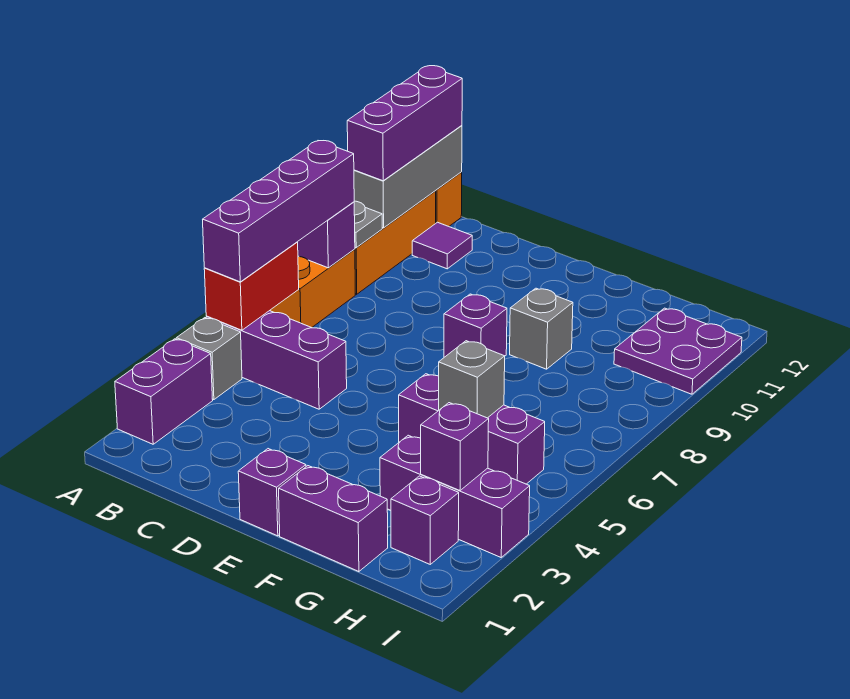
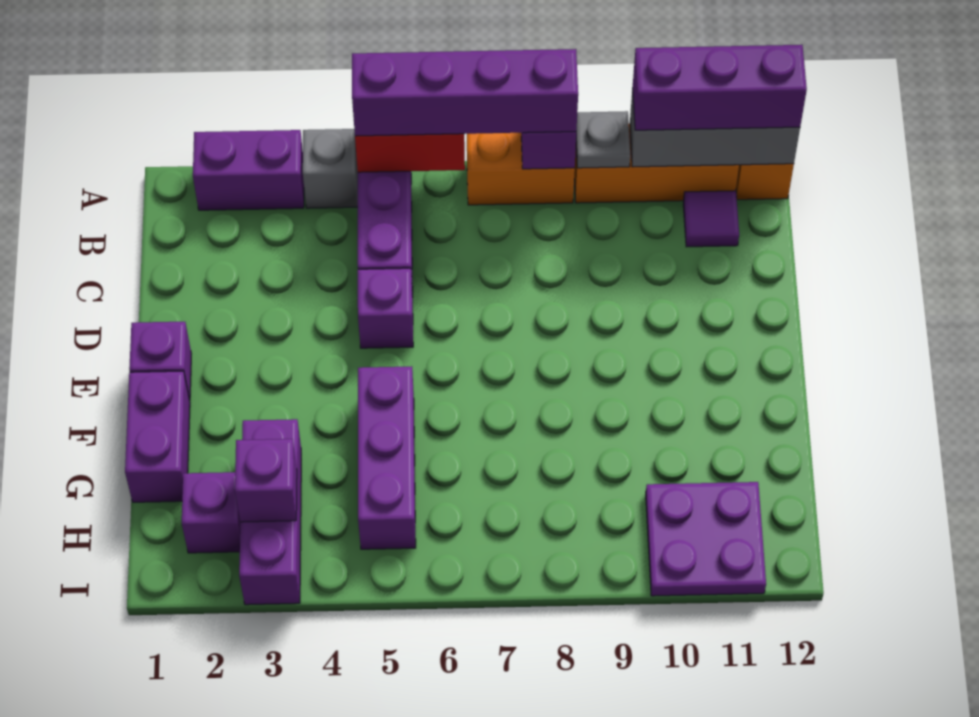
purple 1x1 brick [444,294,507,357] -> purple 1x1 brick moved to [358,268,413,348]
grey 1x1 brick [510,288,573,369] -> none
grey 1x1 brick [439,341,505,418] -> none

